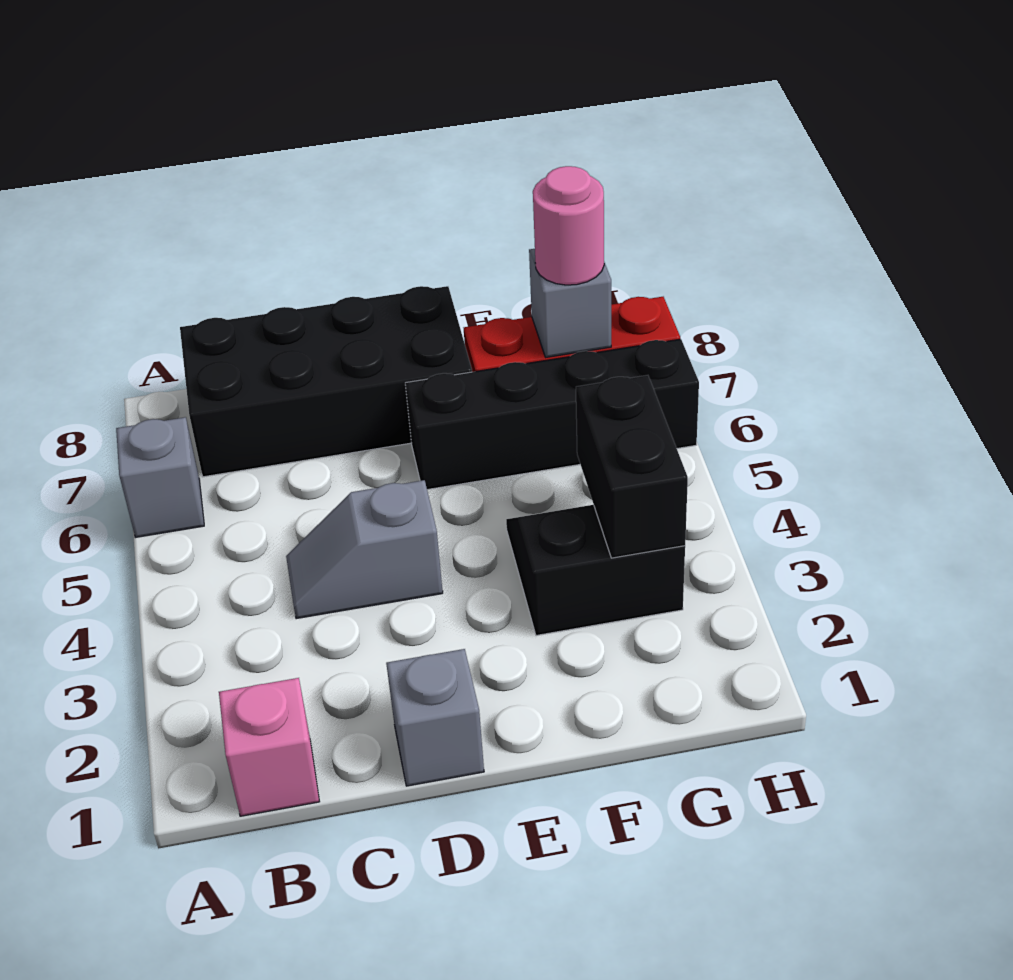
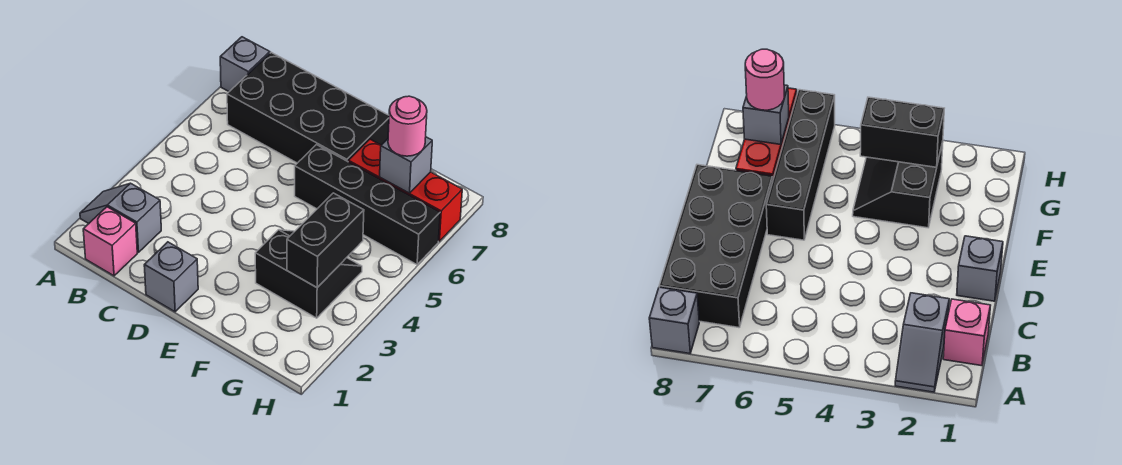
grey 1x1 brick [116,417,204,537] -> grey 1x1 brick moved to [220,37,270,92]
grey 1x2 slope [286,480,443,619] -> grey 1x2 slope moved to [80,183,161,252]

